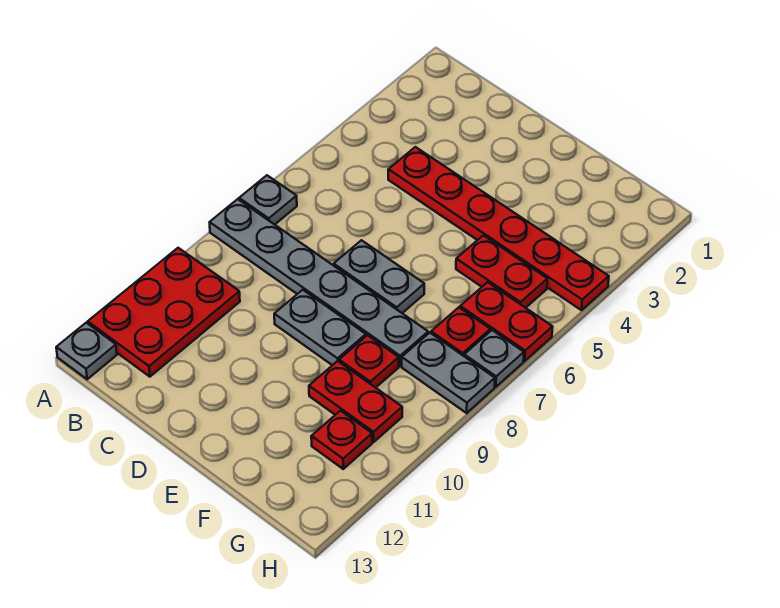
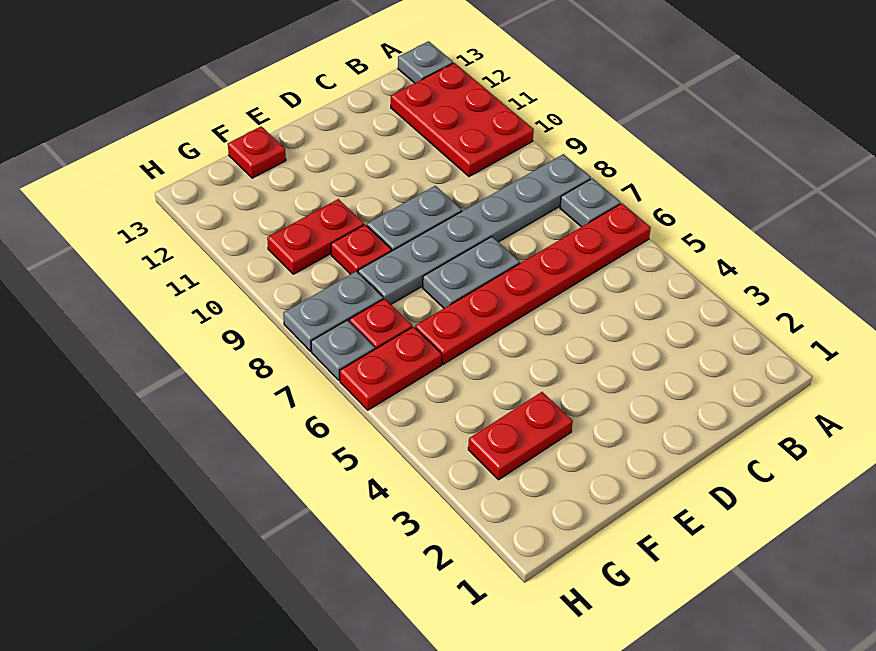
red 1x6 plate [388,147,609,310] -> red 1x6 plate moved to [415,203,651,364]
red 1x2 plate [456,235,547,308] -> red 1x2 plate moved to [468,392,573,480]
red 1x1 plate [311,411,372,469] -> red 1x1 plate moved to [228,126,286,178]

